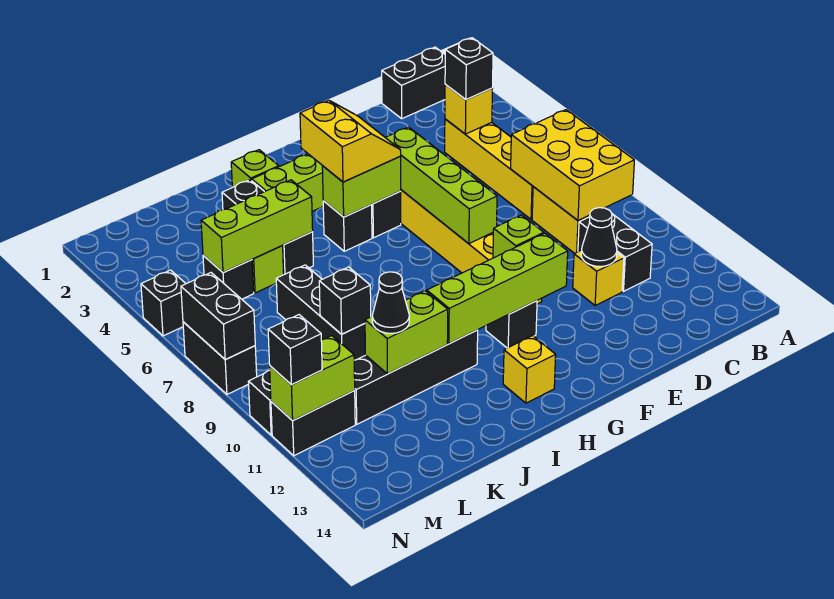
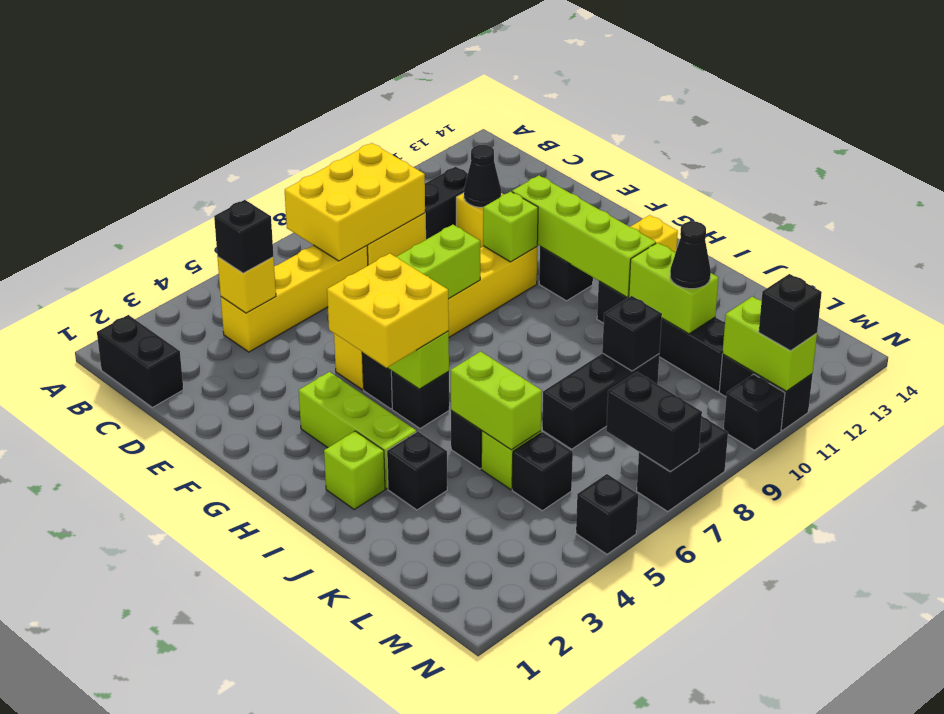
yellow 2x2 slope [300,100,401,182] -> yellow 2x2 brick [327,253,449,368]
lime 1x3 brick [201,180,313,273] -> lime 1x2 brick [451,352,542,450]
black 1x2 brick [181,273,255,360] -> black 1x2 brick turned to [606,372,702,472]

